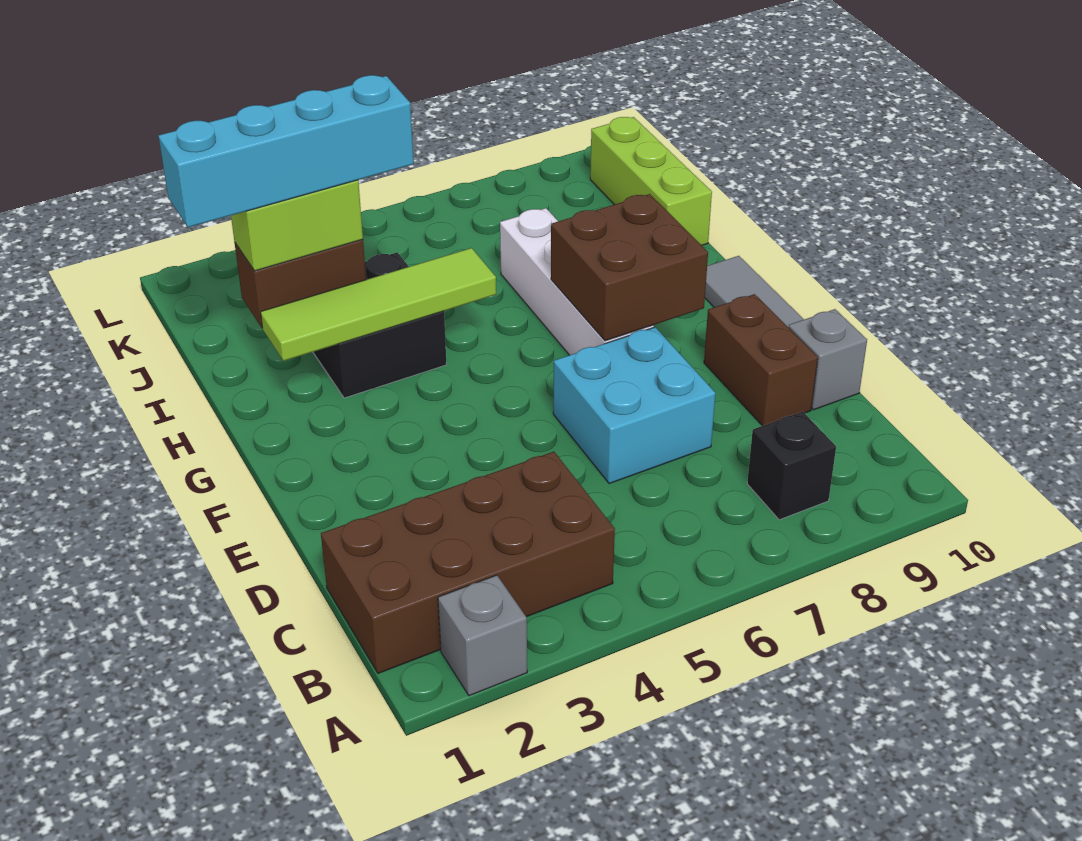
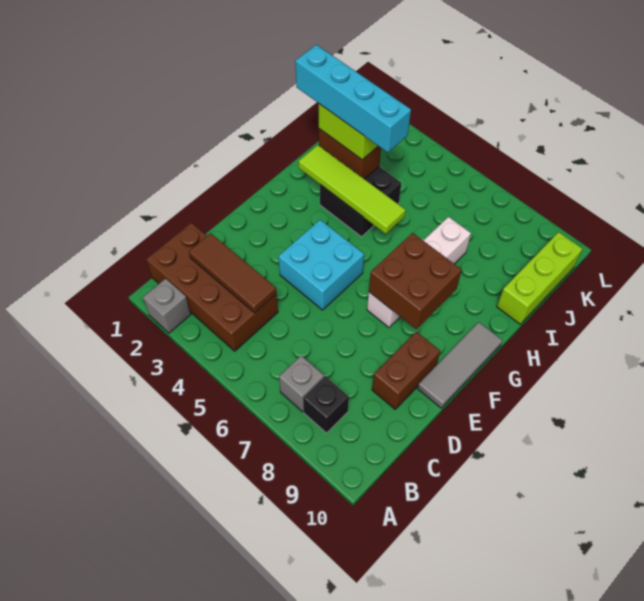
none -> brown 1x3 tile [189,233,276,313]
cyan 2x2 brick [553,327,715,484] -> cyan 2x2 brick moved to [278,220,364,310]
grey 1x1 brick [788,309,867,410] -> grey 1x1 brick moved to [279,356,324,412]

